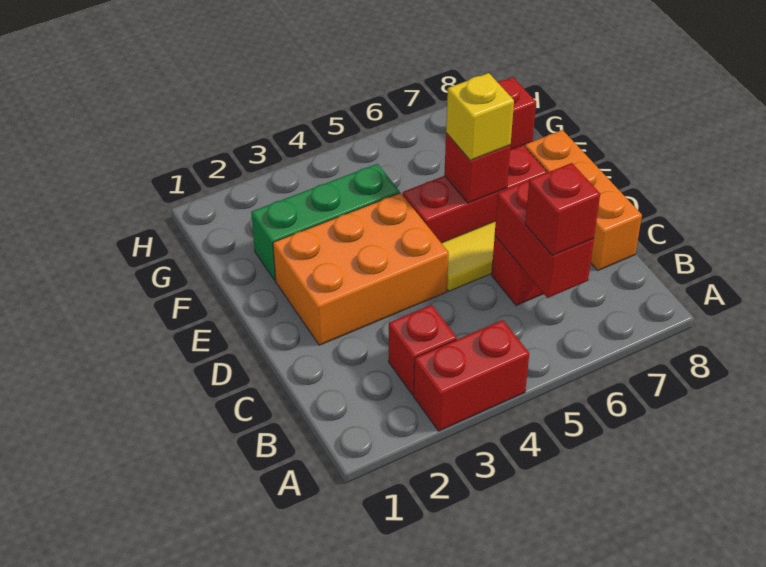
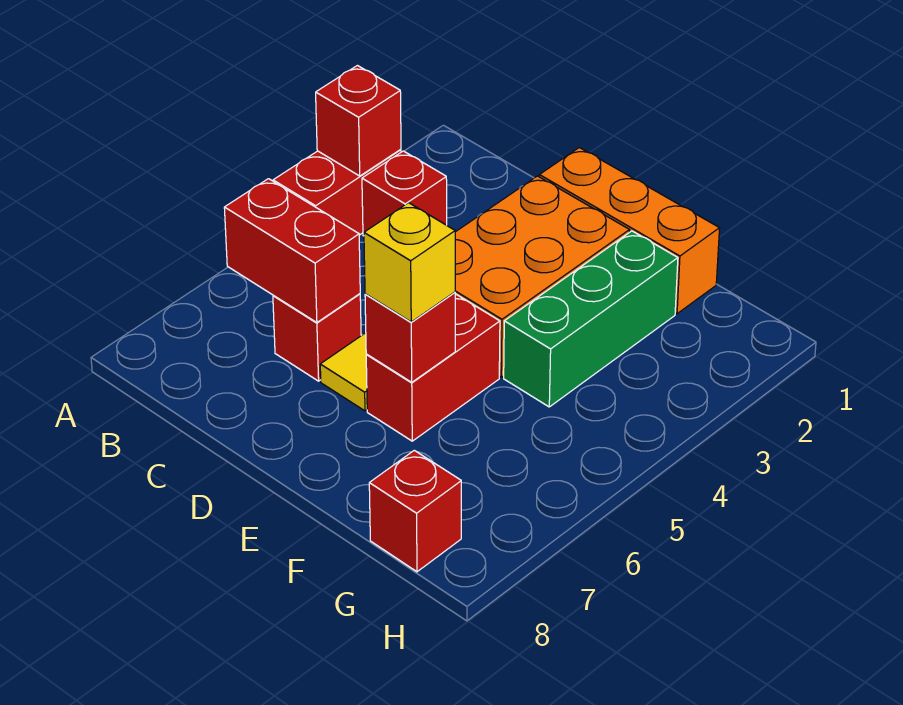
red 1x1 brick [525,163,600,256] -> red 1x1 brick moved to [316,66,401,176]
orange 1x3 brick [525,130,642,270] -> orange 1x3 brick moved to [539,148,720,314]
red 1x3 brick [403,145,547,243] -> red 1x2 brick [366,294,500,441]

